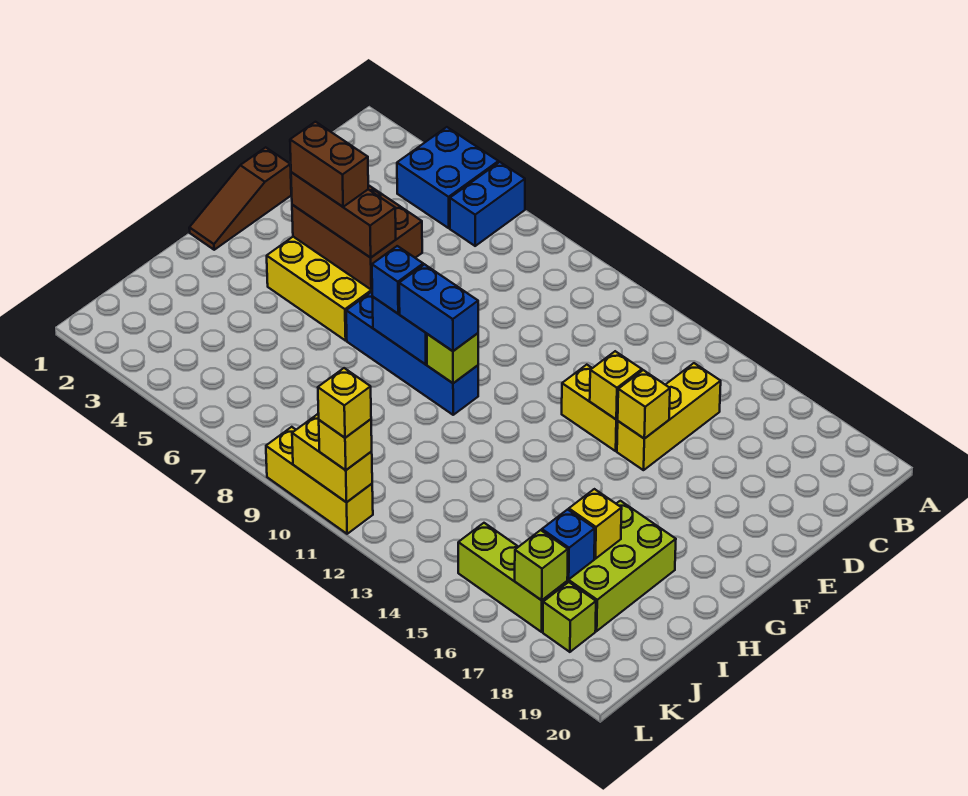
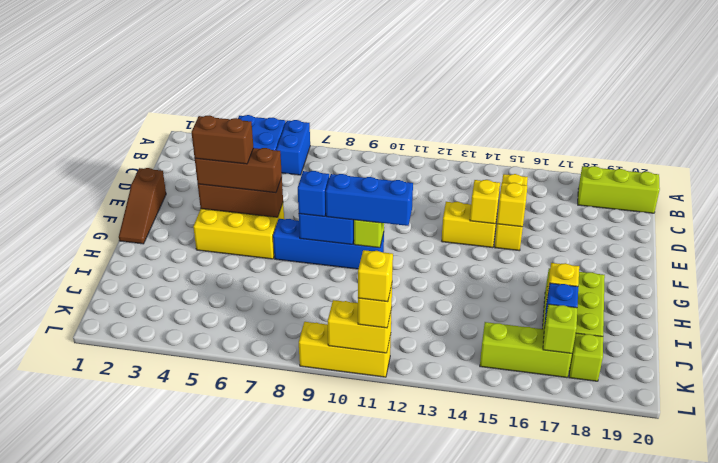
none -> lime 1x3 brick [578,166,660,213]
brown 2x3 brick [292,185,422,290] -> brown 1x3 brick [198,177,283,217]
blue 1x2 brick [399,264,478,351] -> blue 1x3 brick [326,174,413,226]

